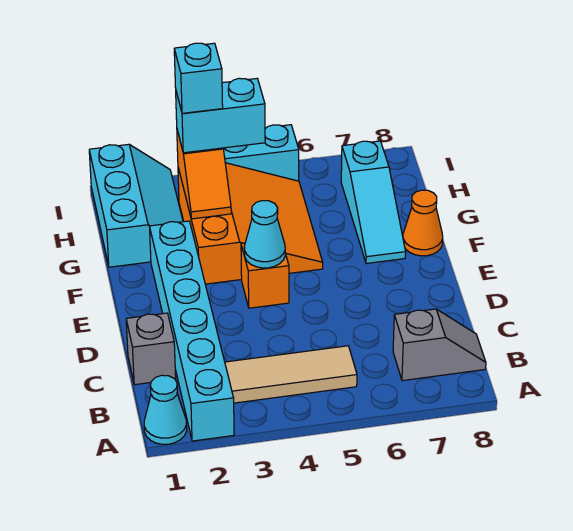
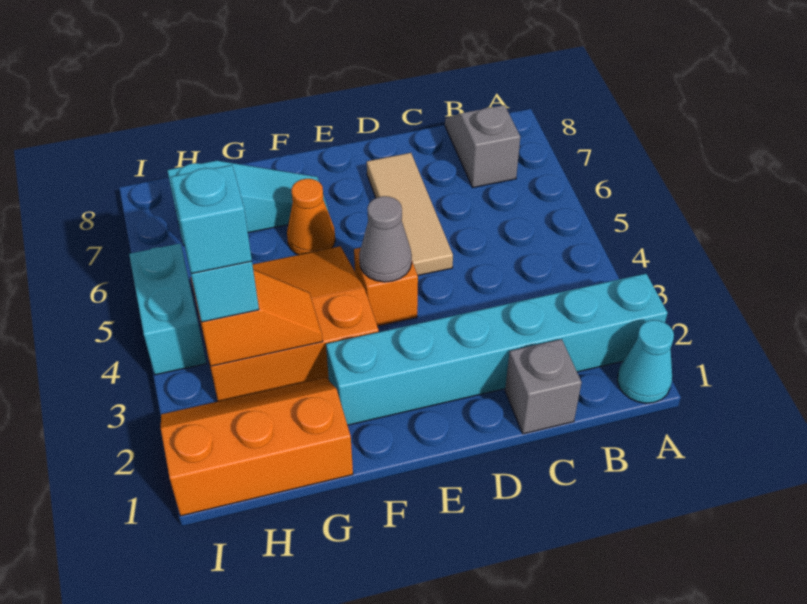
tan 1x3 tile [225,346,357,403] -> tan 1x3 tile moved to [367,153,453,275]
cyan 1x1 cone [244,201,285,268] -> grey 1x1 cone [359,196,412,282]
orange 1x1 cone [403,190,443,256] -> orange 1x1 cone moved to [287,179,335,255]
cyan 2x3 slope [89,144,183,267] -> orange 2x3 slope [161,377,353,516]

